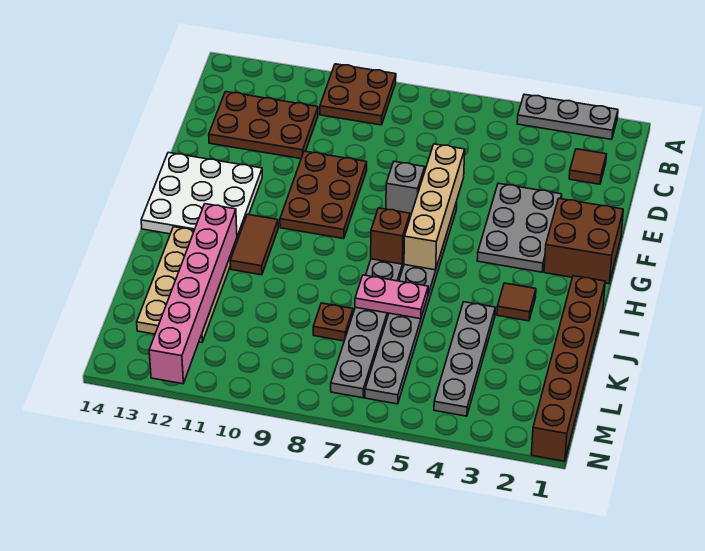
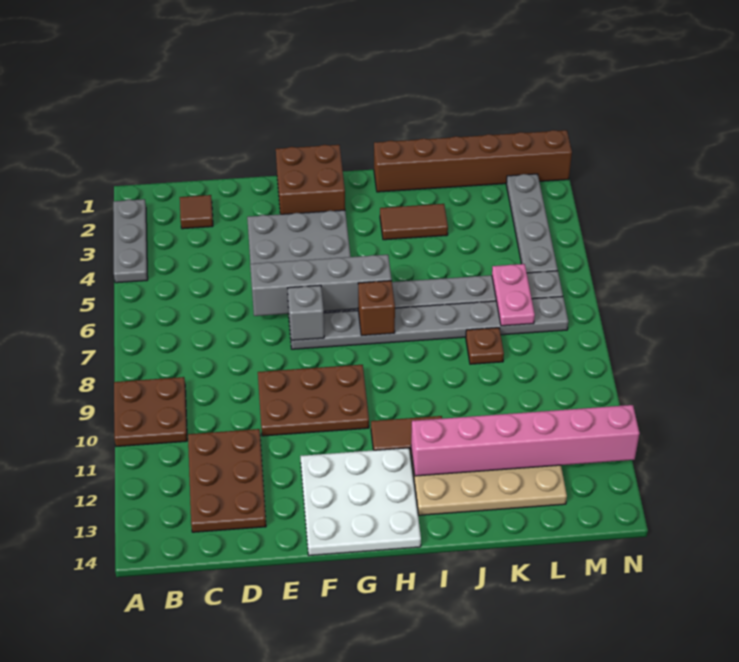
tan 1x4 brick [404,144,465,270] -> grey 1x4 brick [250,255,392,316]
brown 1x1 tile [497,283,536,321] -> brown 1x2 tile [380,204,448,240]
grey 1x4 plate [434,302,495,416] -> grey 1x4 plate turned to [506,174,558,273]
pink 1x2 plate [355,275,428,319] -> pink 1x2 plate moved to [492,264,535,326]

